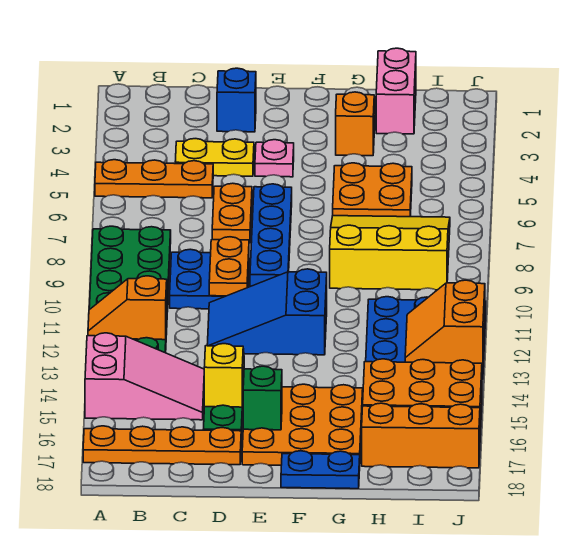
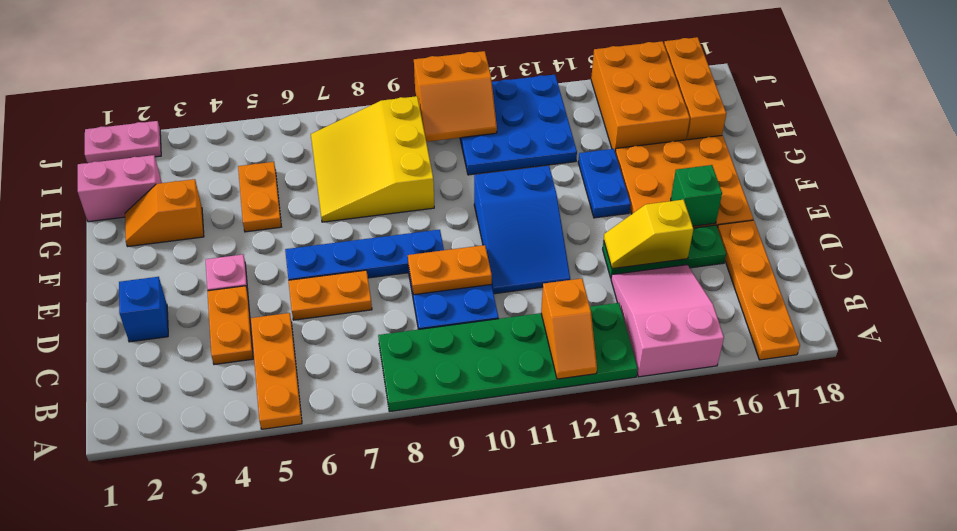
yellow 1x2 plate [175,139,254,176] -> orange 1x2 plate [207,286,253,365]
blue 1x2 plate [281,451,360,489] -> blue 1x2 plate moved to [578,149,631,218]
orange 2x2 plate [333,163,412,217] -> orange 1x2 plate [238,162,281,232]
orange 2x2 slope [405,280,485,366] -> orange 2x2 slope moved to [414,51,497,142]
none -> pink 1x2 plate [85,121,161,163]

